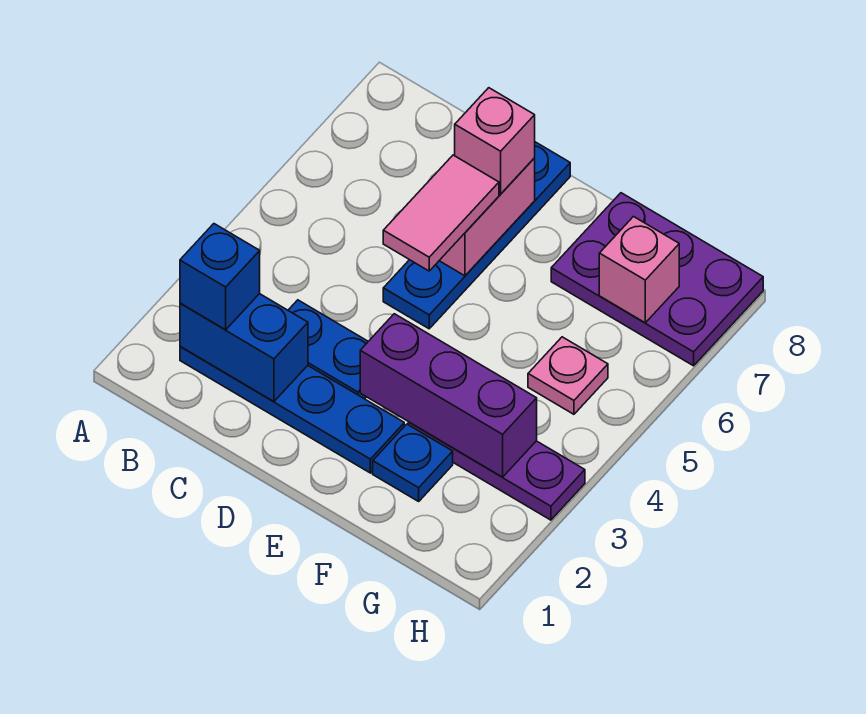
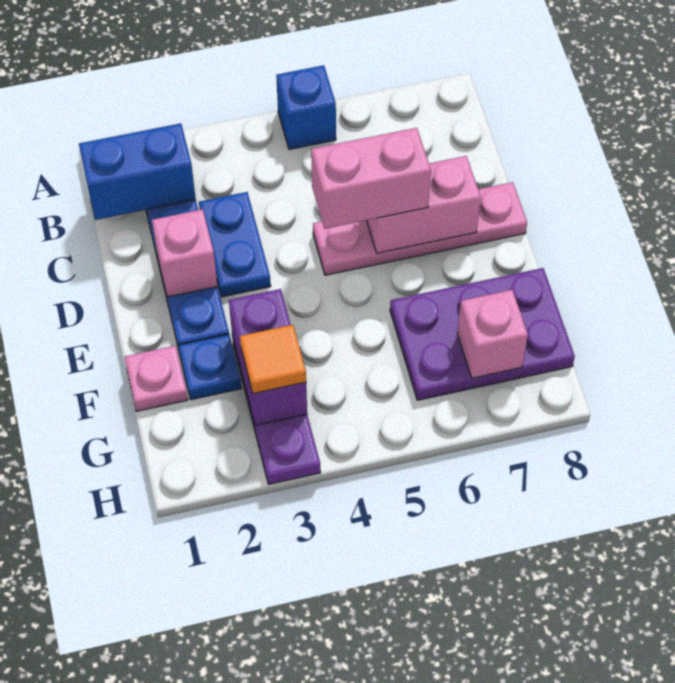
blue 1x2 brick [180,294,308,401] -> blue 1x2 brick turned to [79,123,196,220]
blue 1x1 brick [180,224,260,330] -> blue 1x1 brick moved to [276,65,336,149]
blue 1x4 plate [383,142,570,329] -> pink 1x4 plate [313,182,527,275]
pink 1x2 tile [383,155,499,271] -> pink 1x2 brick [311,128,431,229]
pink 1x1 brick [455,88,535,194] -> pink 1x1 brick moved to [152,209,217,297]
purple 1x3 brick [360,314,537,477] -> purple 1x2 brick [229,289,307,426]
purple 2x3 plate [551,193,763,366] -> purple 2x3 plate turned to [390,268,575,400]
none -> orange 1x1 tile [240,325,306,394]
pink 1x1 plate [528,337,608,414] -> pink 1x1 plate moved to [125,346,188,411]

